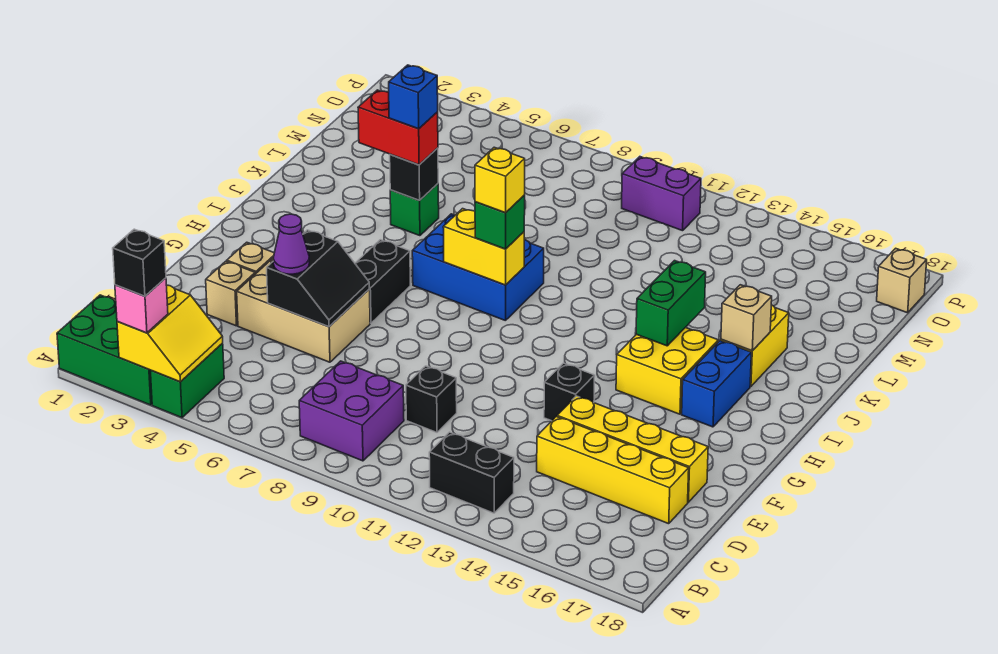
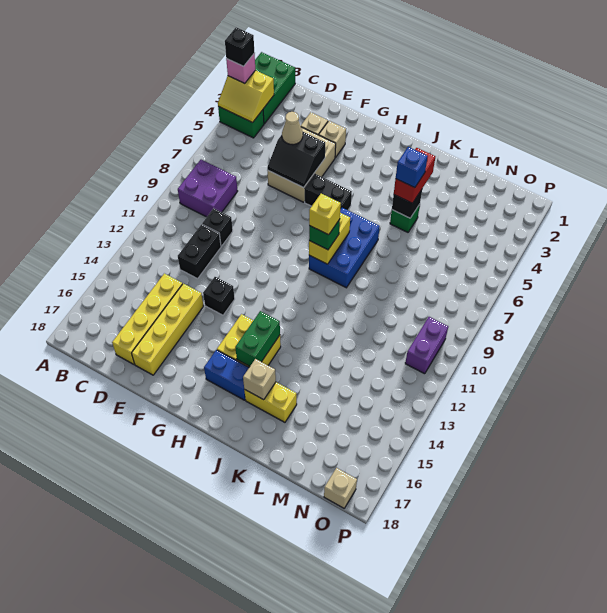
black 1x2 brick [429,432,514,513] -> black 1x2 brick moved to [178,224,221,279]
purple 1x1 cone [273,214,309,274] -> tan 1x1 cone [282,112,303,145]
green 1x2 brick [636,261,706,346] -> green 1x2 brick turned to [235,311,280,367]

